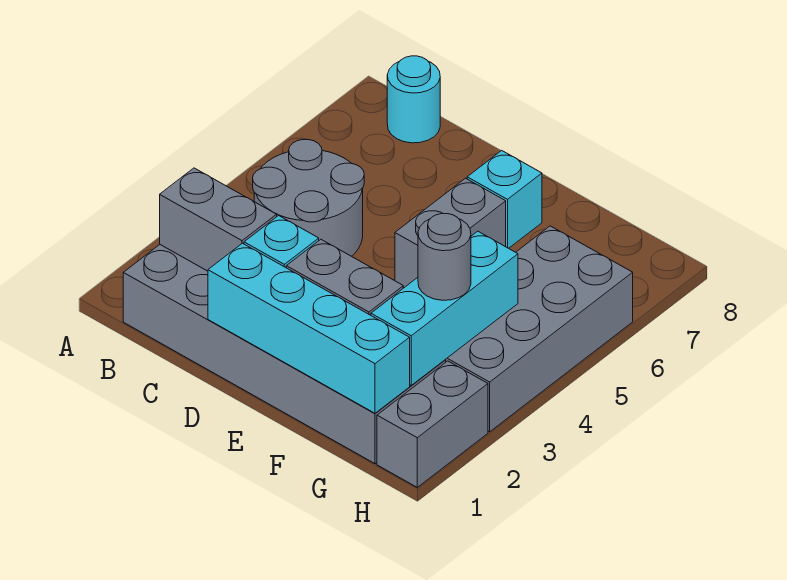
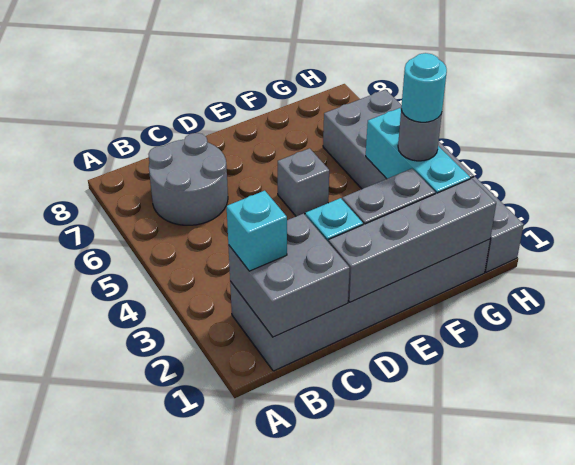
grey 1x2 brick [160,168,277,271] -> grey 2x2 brick [228,214,350,337]
grey 2x2 round brick [253,140,364,256] -> grey 2x2 round brick moved to [149,133,228,225]
cyan 1x1 round brick [387,56,440,143] -> cyan 1x1 round brick moved to [401,53,447,122]
cyan 1x4 brick [208,243,410,413] -> grey 1x4 brick [329,179,496,302]
grey 1x2 brick [395,178,506,288] -> grey 1x1 brick [278,148,329,216]
cyan 1x1 brick [467,151,542,248] -> cyan 1x1 brick moved to [227,191,287,271]

